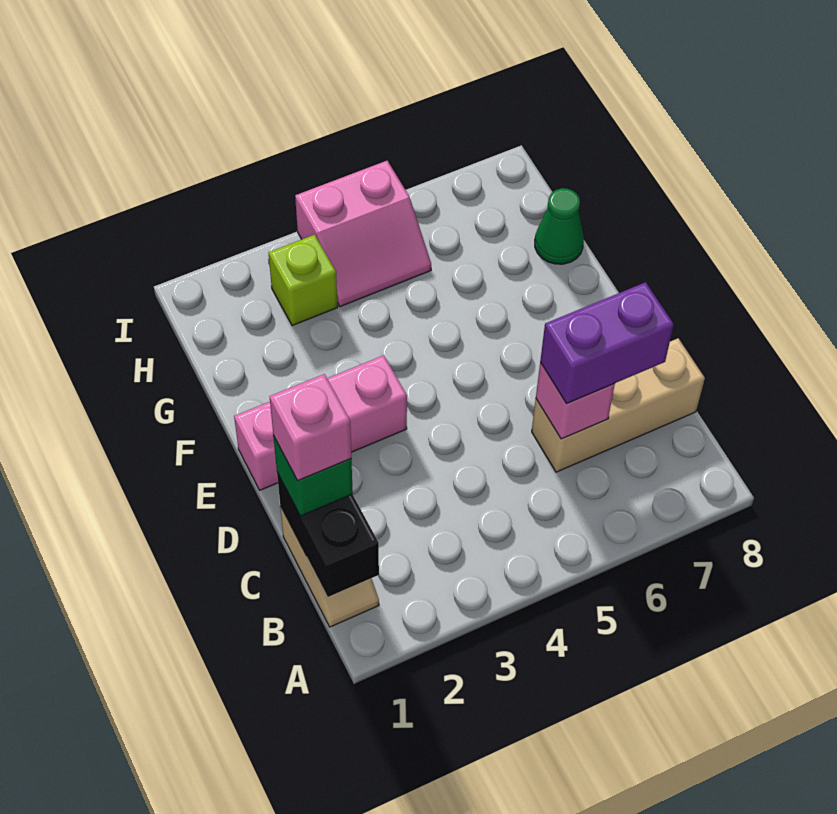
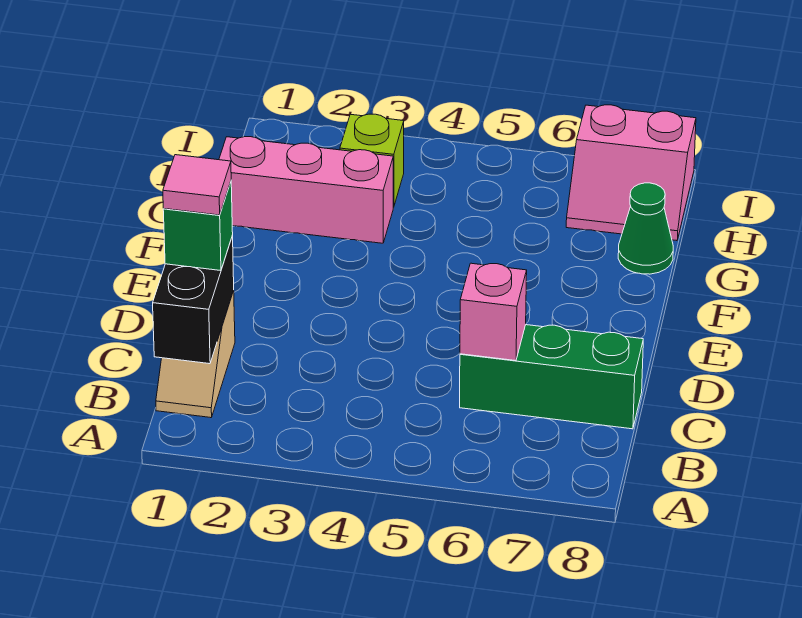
pink 1x1 brick [270,374,351,481] -> pink 1x1 tile [163,155,231,215]
tan 1x3 brick [532,338,705,472] -> green 1x3 brick [460,325,643,429]
purple 1x2 brick [540,282,674,404] -> none
pink 1x3 brick [234,355,407,490] -> pink 1x3 brick moved to [219,137,393,243]
pink 2x2 slope [295,161,431,307] -> pink 2x2 slope moved to [566,105,696,241]

